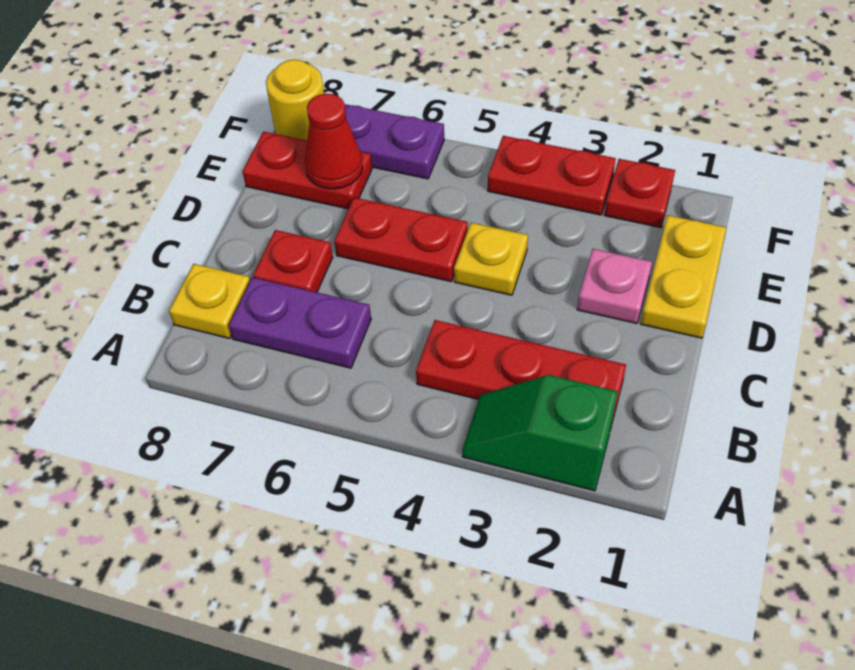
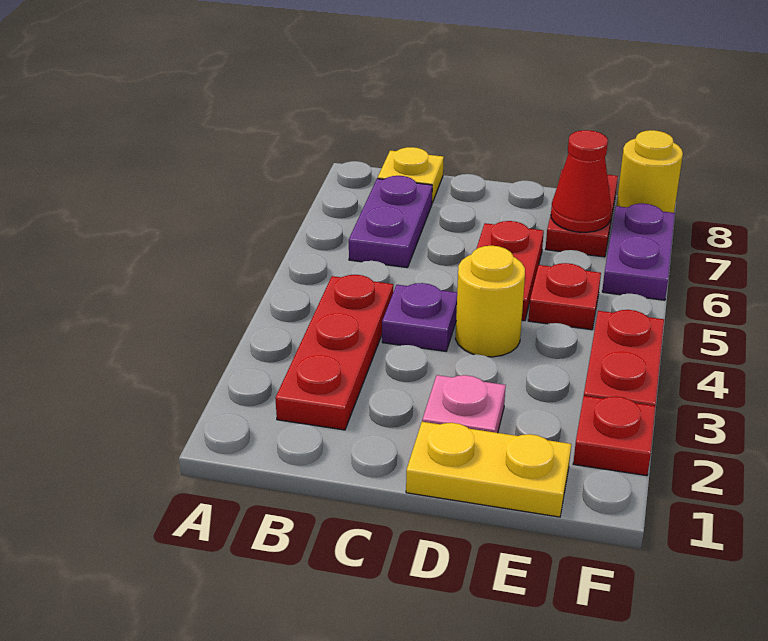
green 1x2 slope [462,375,618,491] -> none
none -> purple 1x1 plate [382,283,457,351]
red 1x1 plate [253,230,333,292] -> red 1x1 plate moved to [528,263,601,330]
yellow 1x1 plate [454,223,528,295] -> yellow 1x1 round brick [456,246,525,357]

